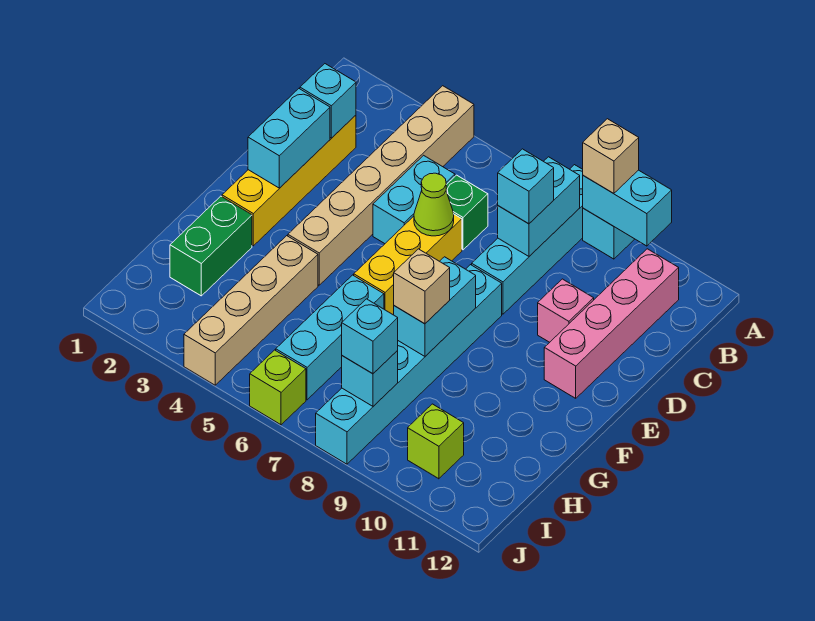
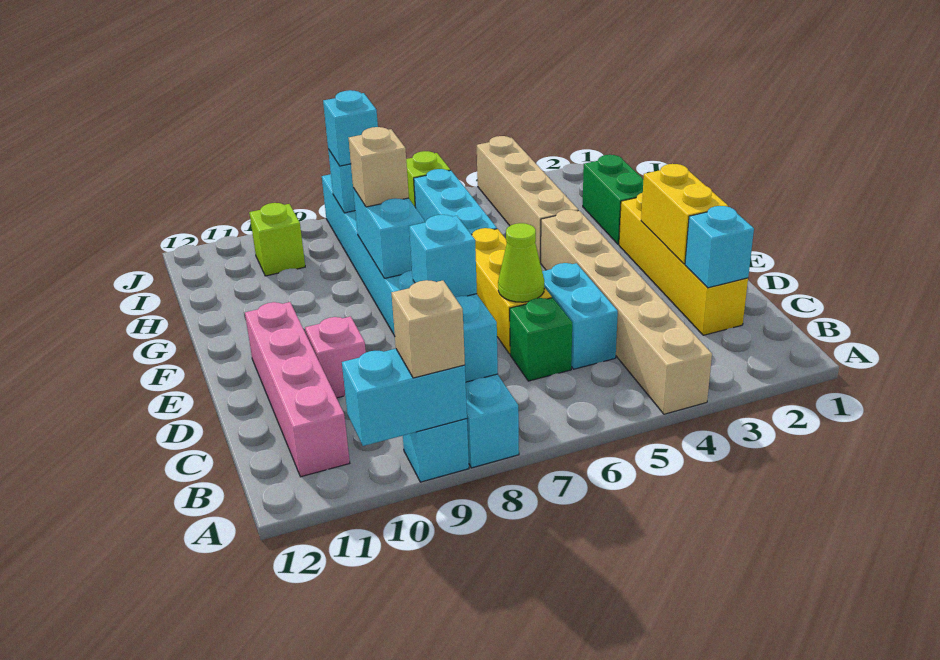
cyan 1x2 brick [248,89,330,188] -> yellow 1x2 brick [641,164,728,264]

